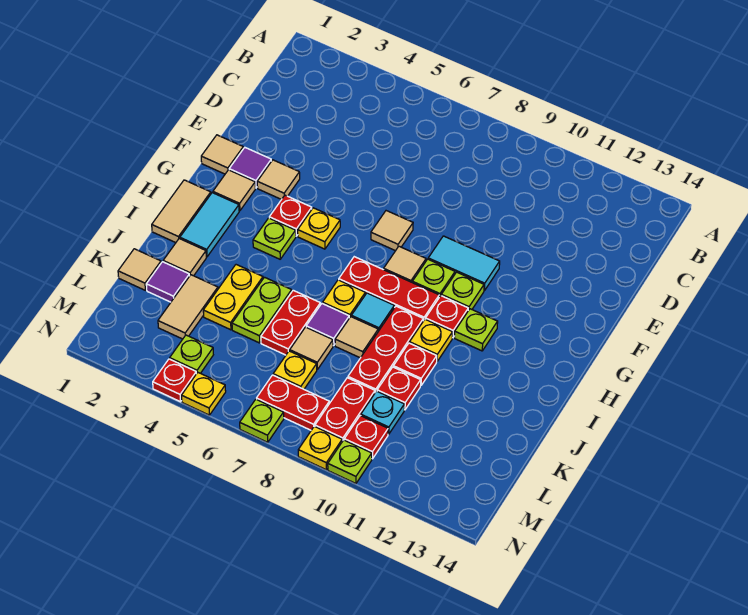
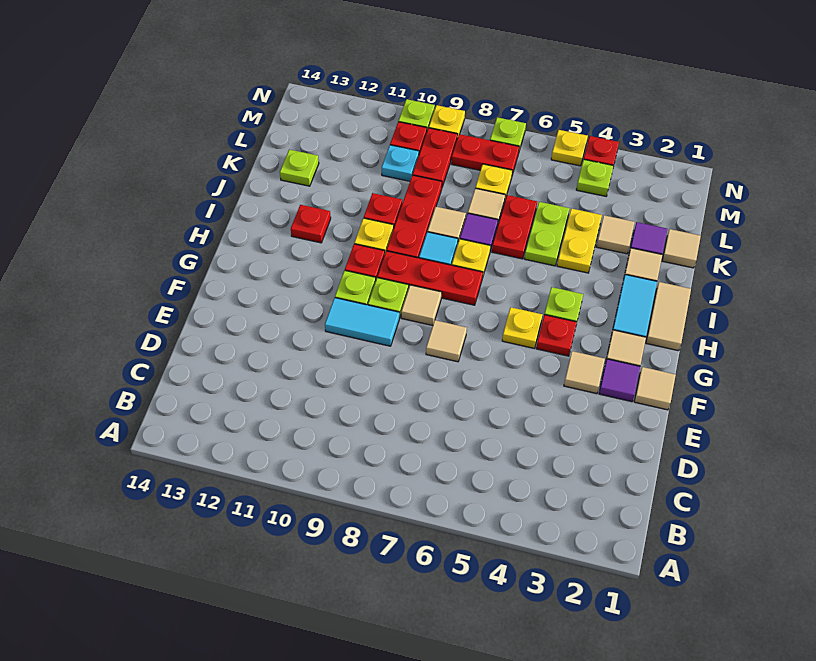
lime 1x1 plate [455,309,498,351] -> lime 1x1 plate moved to [280,149,319,186]
tan 1x2 tile [158,275,218,339] -> tan 1x1 tile [596,215,635,254]
red 1x1 plate [377,367,421,410] -> red 1x1 plate moved to [291,205,331,243]

